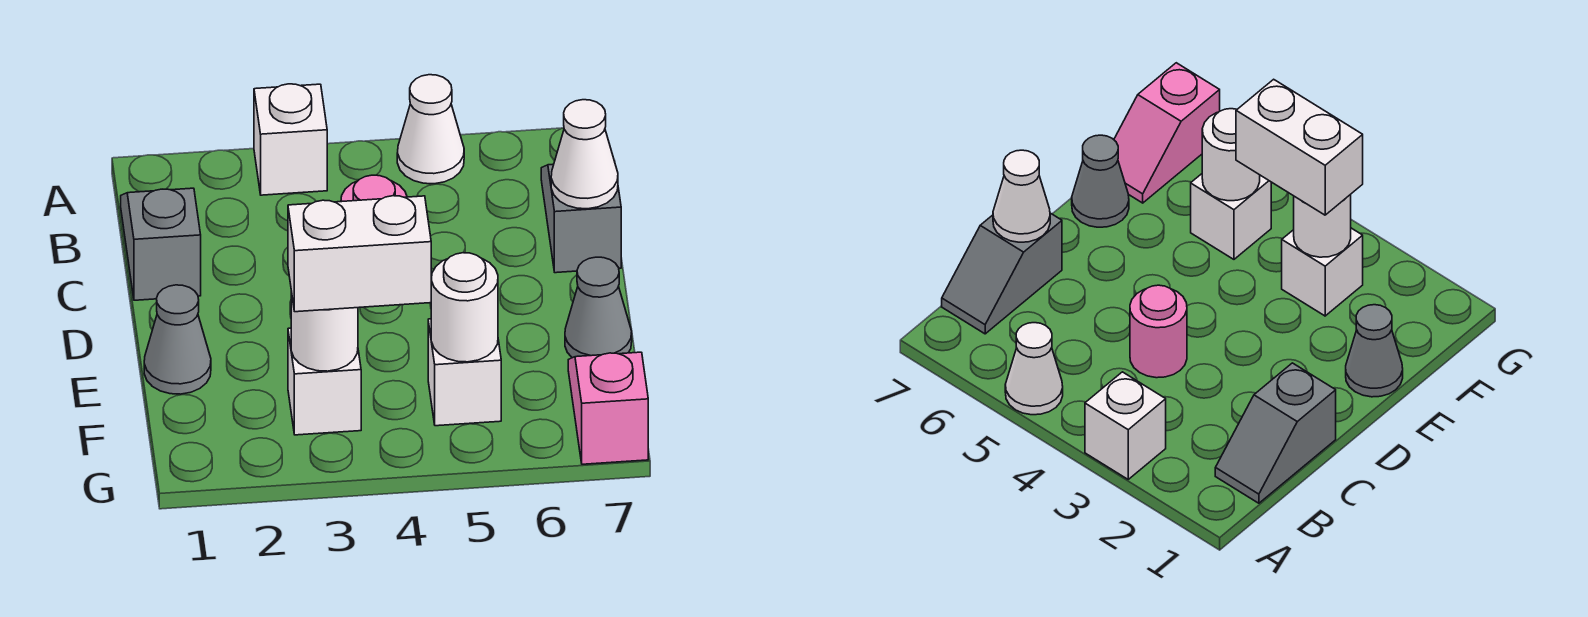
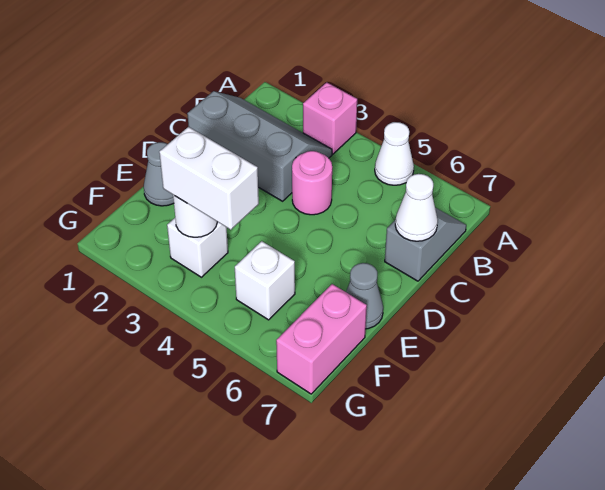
white 1x1 brick [254,84,327,195] -> pink 1x1 brick [303,82,357,154]
grey 1x2 slope [121,188,201,300] -> grey 2x3 slope [187,91,332,201]
white 1x1 round brick [431,253,498,362] -> none
pink 1x2 slope [568,352,648,464] -> pink 1x2 brick [276,284,367,394]

